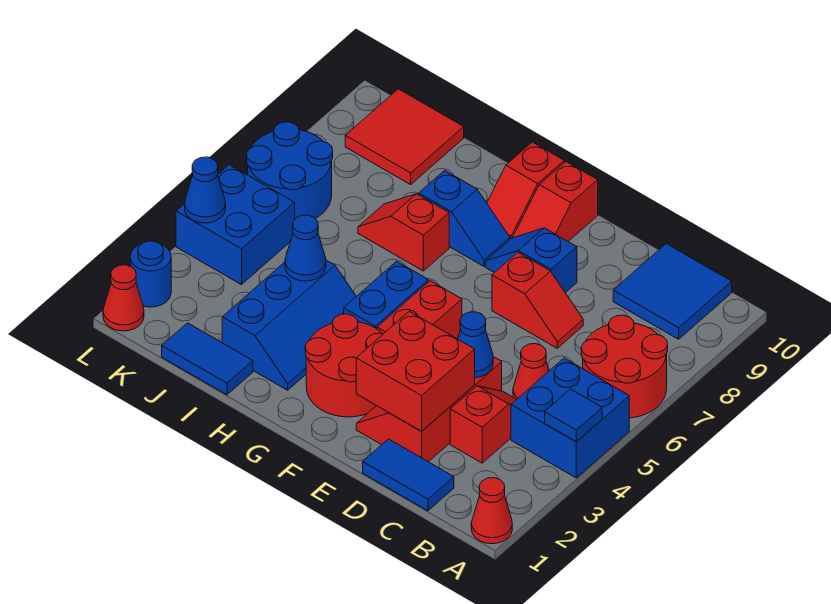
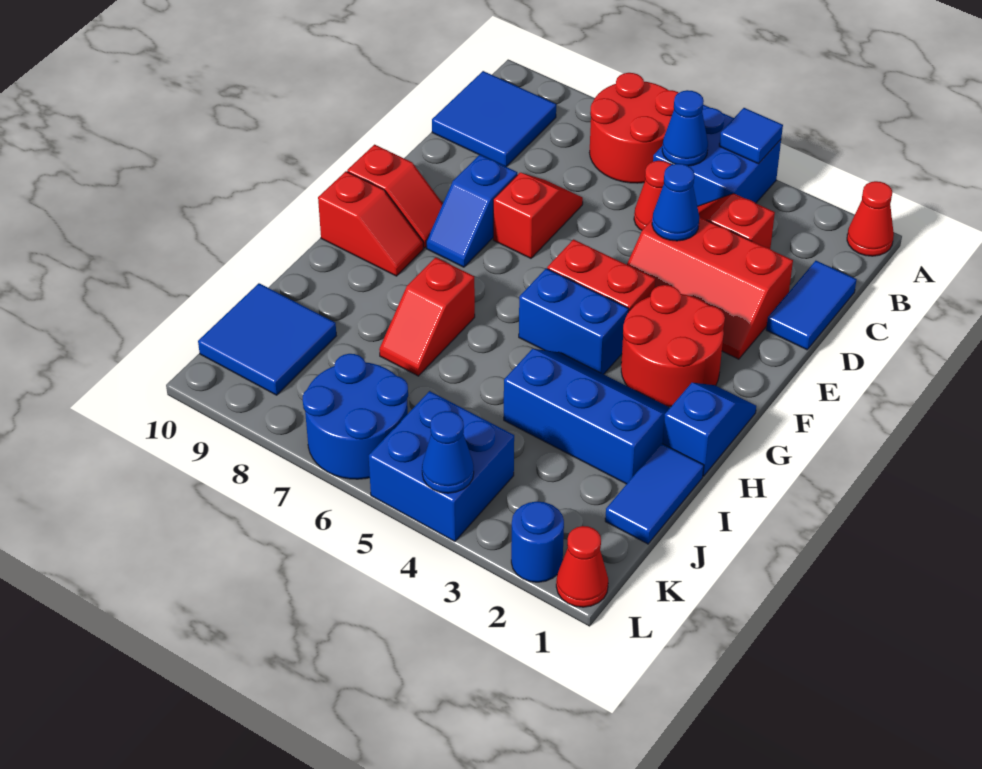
red 2x2 brick [356,311,475,431] -> none
blue 1x2 slope [419,170,510,266] -> blue 1x2 slope moved to [662,383,756,476]
blue 1x1 cone [285,215,326,281] -> blue 1x1 cone moved to [662,90,708,166]
red 2x2 tile [345,89,464,184] -> blue 2x2 tile [198,283,336,395]

